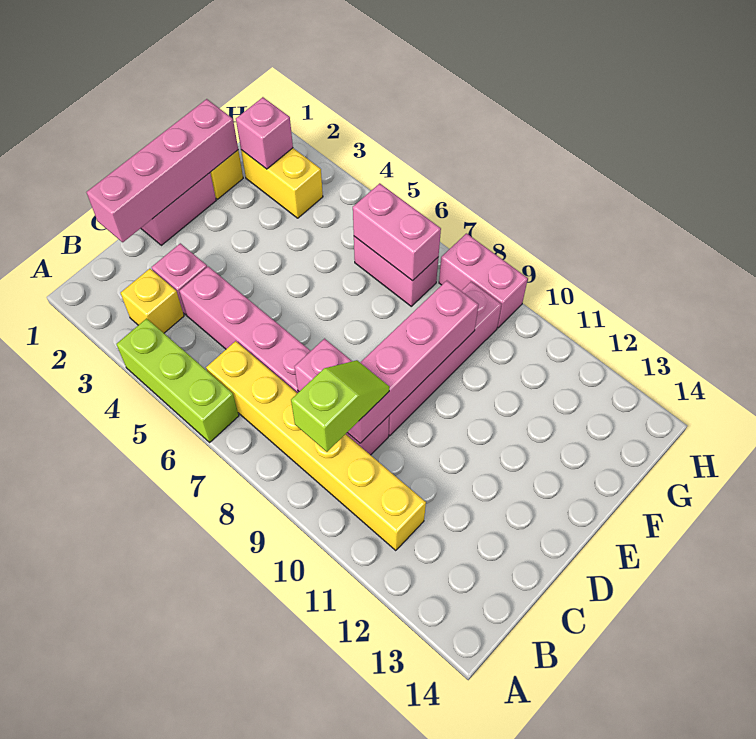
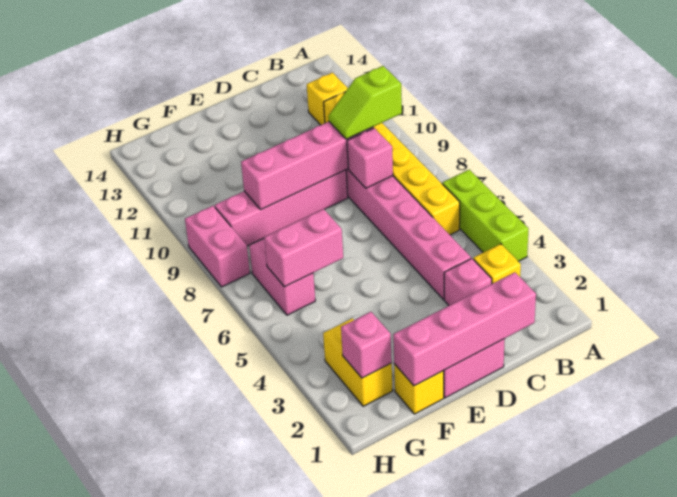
none -> yellow 1x1 brick [307,73,348,125]
pink 1x2 brick [353,183,441,281] -> pink 1x2 brick turned to [264,209,343,287]

